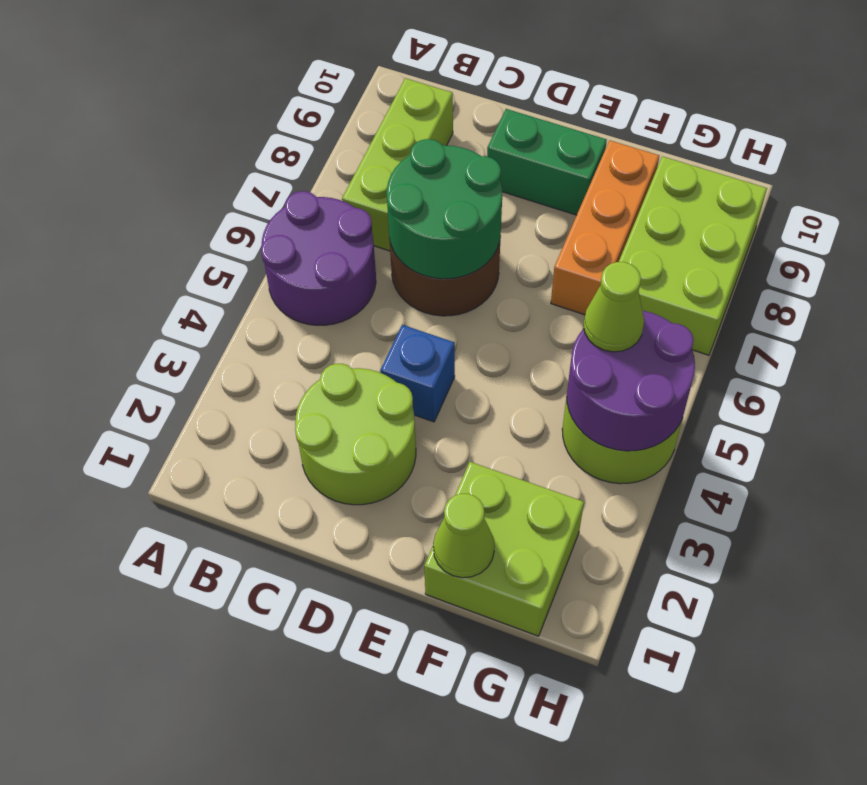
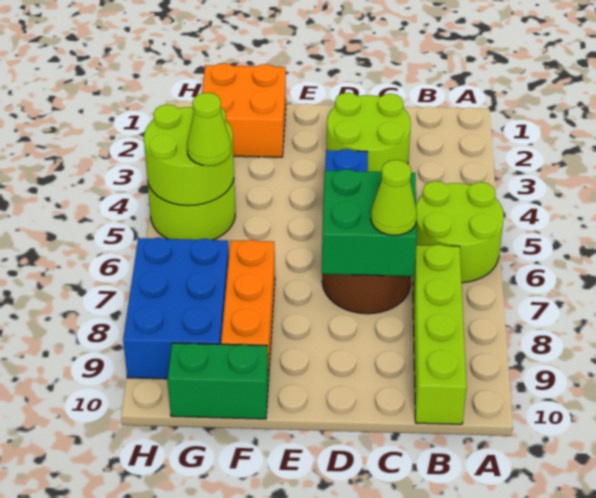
purple 2x2 round brick [261,191,376,325] -> lime 2x2 round brick [416,181,504,283]
lime 1x3 brick [342,78,453,251] -> lime 1x4 brick [413,244,467,424]
green 2x2 round brick [387,139,502,279] -> green 2x2 brick [322,169,417,276]
green 1x2 brick [487,109,607,215] -> green 1x2 brick moved to [168,343,268,419]
lime 2x2 brick [424,462,584,636] -> orange 2x2 brick [202,63,286,157]
lime 1x1 cone [433,494,494,578] -> lime 1x1 cone moved to [371,160,417,235]
purple 2x2 round brick [567,311,695,451] -> lime 2x2 round brick [144,104,234,206]
lime 2x3 brick [619,156,767,355] -> blue 2x3 brick [123,238,229,379]

